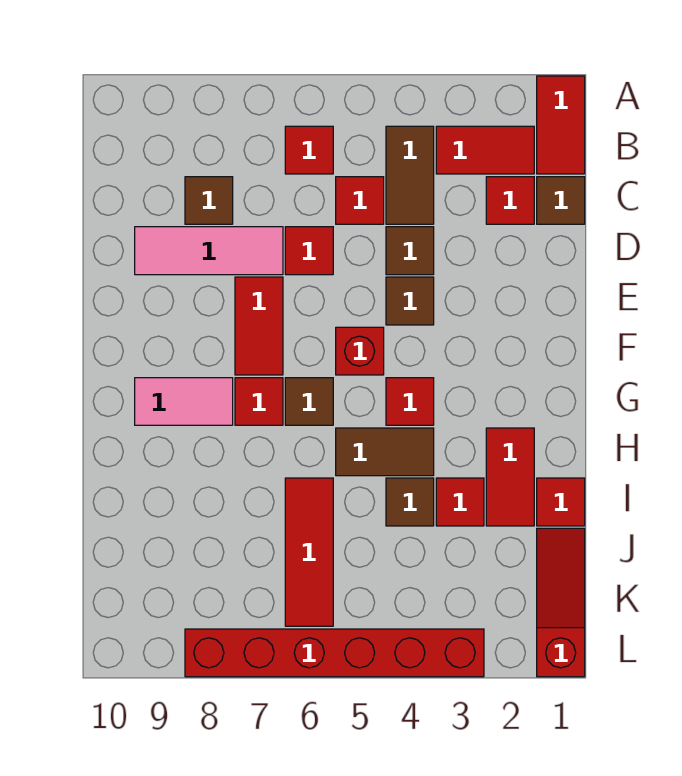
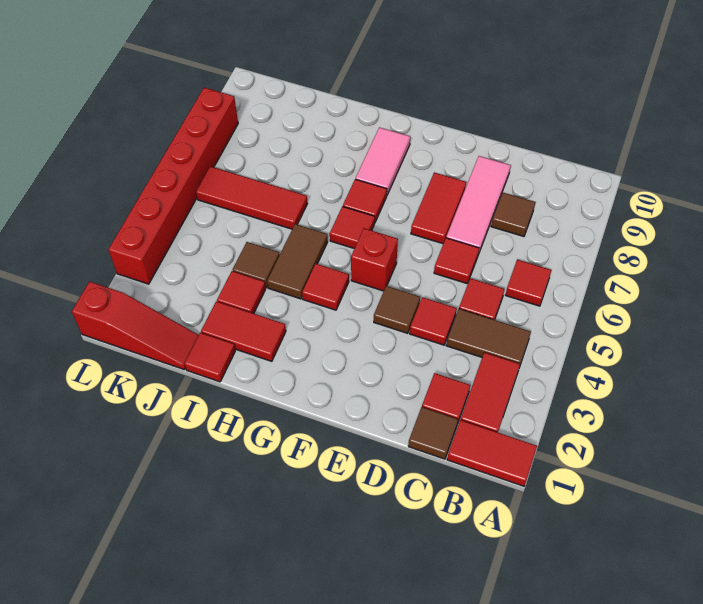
brown 1x1 tile [386,227,434,275] -> red 1x1 tile [410,297,457,345]
red 1x2 tile [235,277,283,375] -> red 1x2 tile turned to [411,172,466,244]
brown 1x1 tile [285,378,333,425] -> red 1x1 tile [330,206,375,249]

